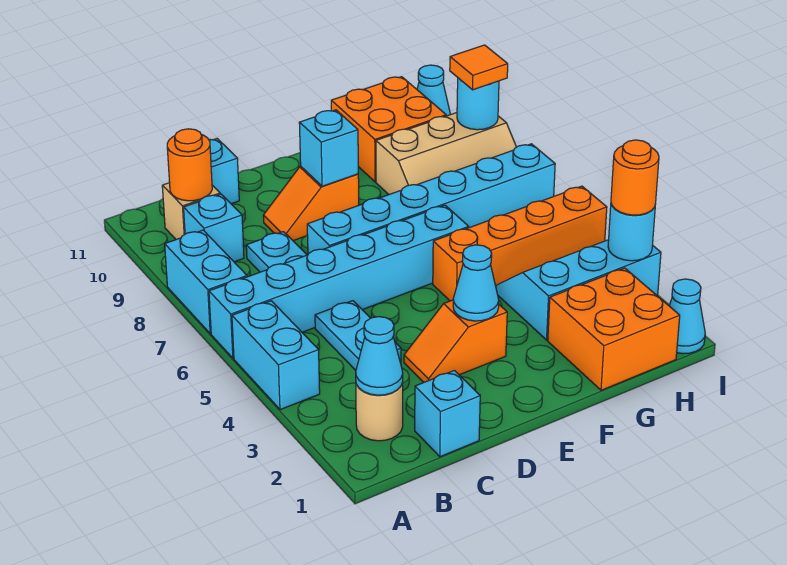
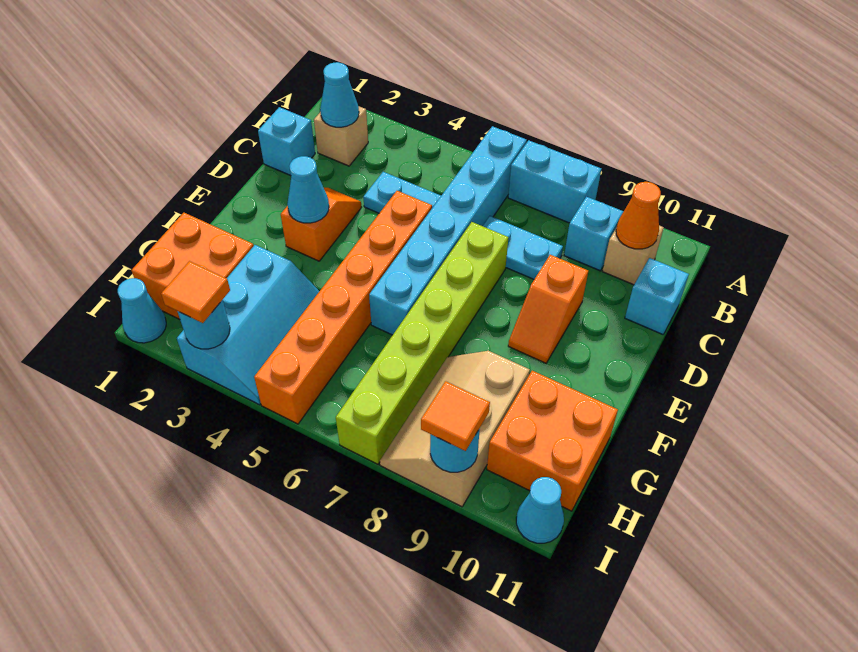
cyan 1x2 brick [232,301,320,410] -> none
tan 1x1 round brick [356,383,403,441] -> tan 1x1 brick [314,106,368,166]
orange 1x1 round brick [167,129,212,201] -> orange 1x1 cone [616,182,661,249]
cyan 1x6 brick [307,144,555,254] -> lime 1x6 brick [336,222,508,464]
orange 1x2 slope [263,167,359,241] -> orange 1x2 slope turned to [508,255,588,363]
cyan 1x1 brick [299,110,358,186] -> none
orange 1x4 brick [433,186,607,301] -> orange 1x6 brick [254,191,432,424]
orange 1x1 round brick [611,140,659,215] -> orange 1x1 tile [161,261,230,323]

